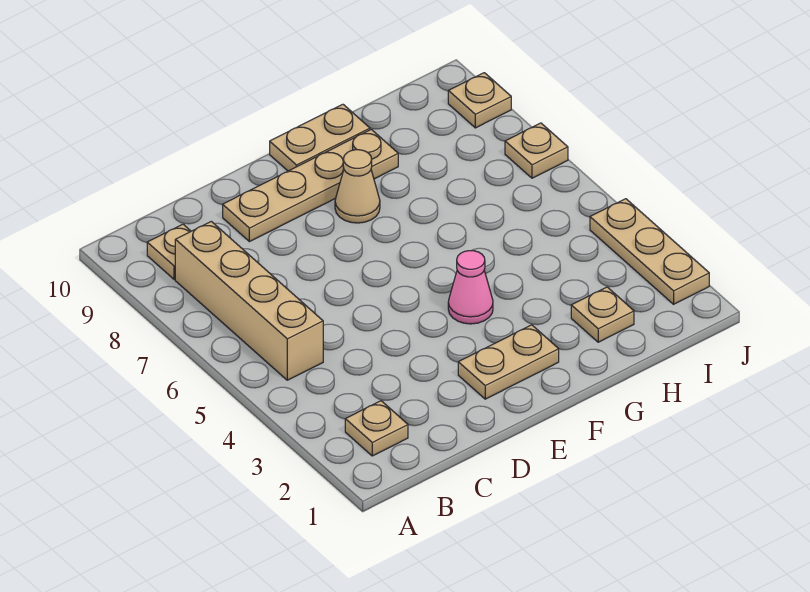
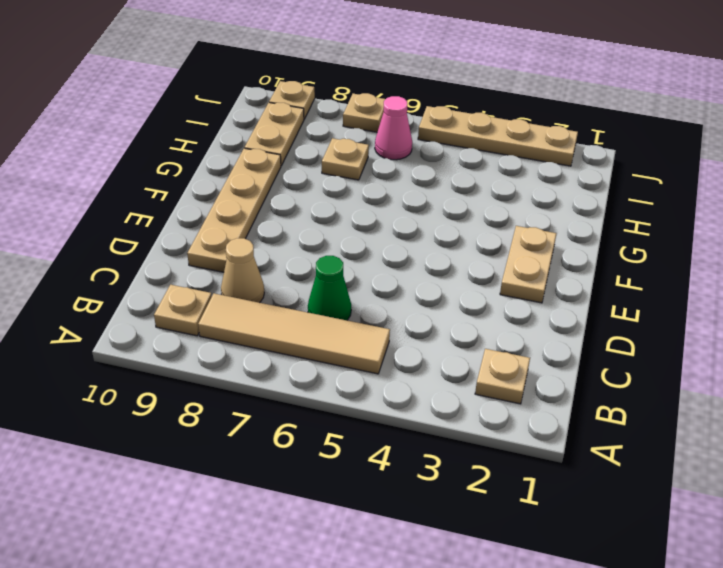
tan 1x4 brick [175,221,323,380] -> tan 1x4 tile [198,293,390,374]
none -> green 1x1 cone [308,256,351,320]
pink 1x1 cone [448,251,493,324] -> pink 1x1 cone moved to [375,96,412,160]
tan 1x1 cone [335,150,380,223] -> tan 1x1 cone moved to [221,238,264,303]
tan 1x2 plate [270,104,370,171] -> tan 1x2 plate moved to [244,103,304,166]
tan 1x1 plate [571,287,634,342] -> tan 1x1 plate moved to [322,138,369,180]
tan 1x3 plate [590,199,709,304] -> tan 1x4 plate [418,106,578,166]

